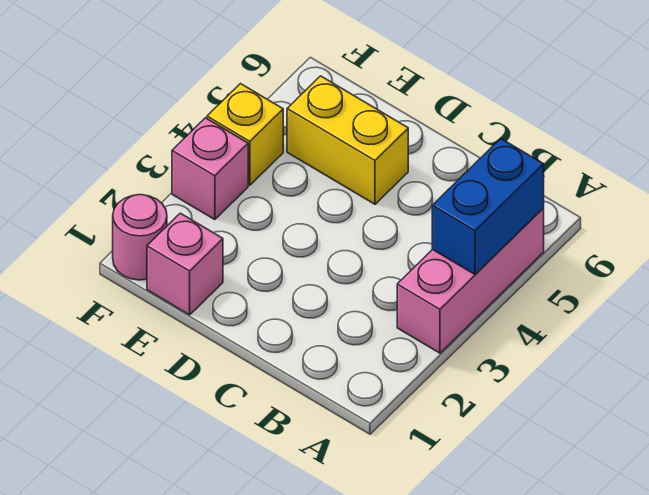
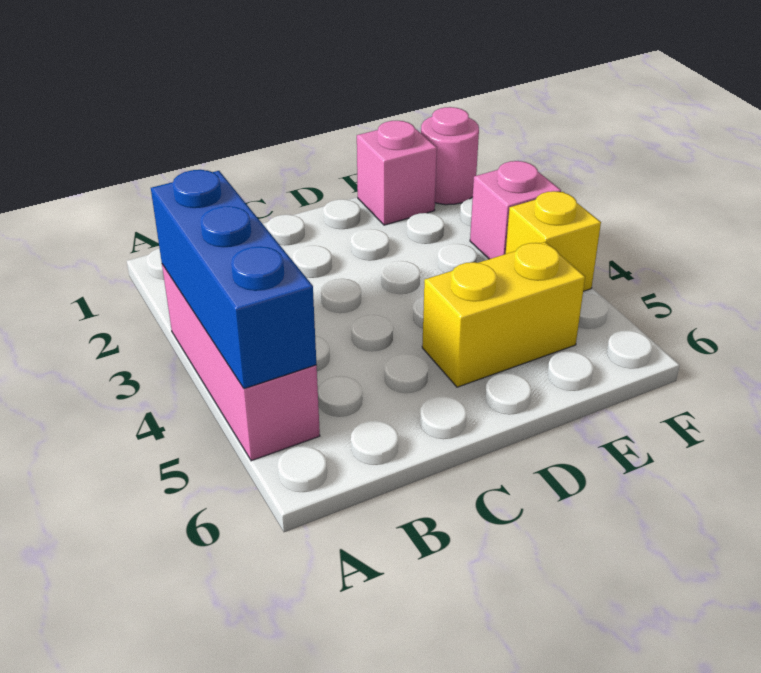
blue 1x2 brick [432,139,544,274] -> blue 1x3 brick [151,170,316,389]

